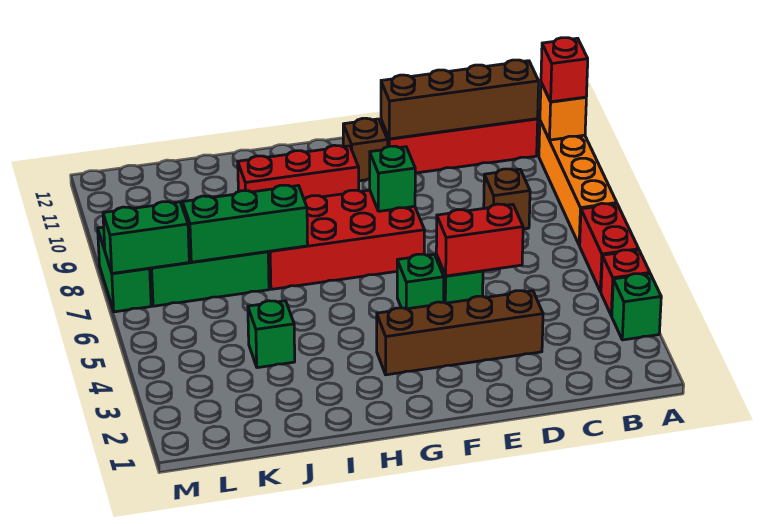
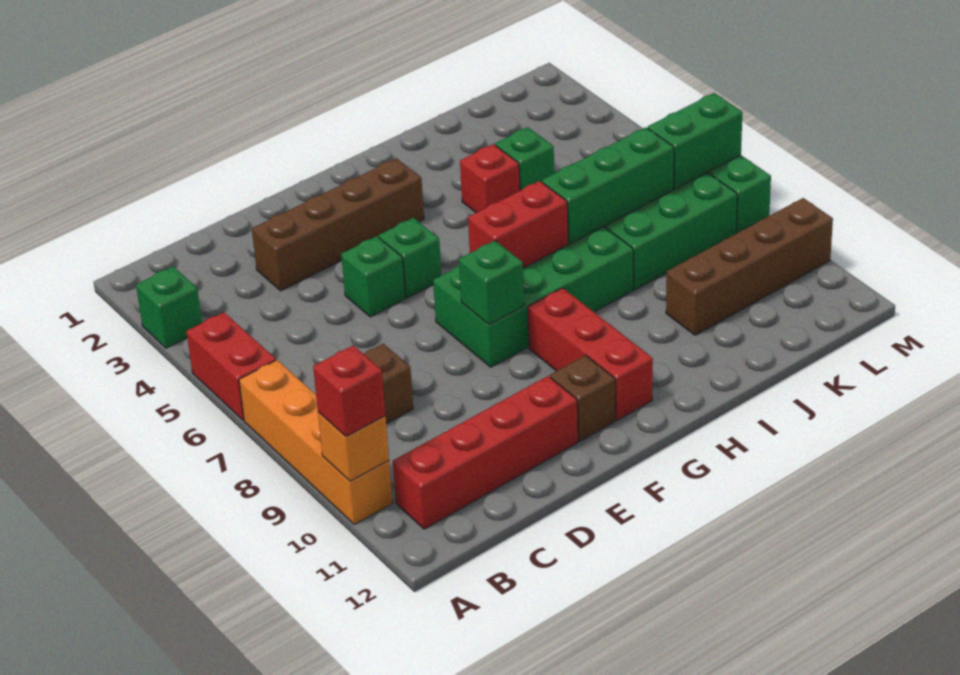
red 1x1 brick [601,250,650,316] -> red 1x1 brick moved to [460,144,520,213]
brown 1x4 brick [381,60,539,139] -> brown 1x4 brick moved to [666,198,833,335]
red 1x2 brick [436,204,523,276] -> red 1x2 brick moved to [468,181,568,268]
red 2x4 brick [268,190,425,289] -> green 2x4 brick [433,226,633,367]
red 1x3 brick [238,145,359,199] -> red 1x3 brick turned to [528,288,653,420]

